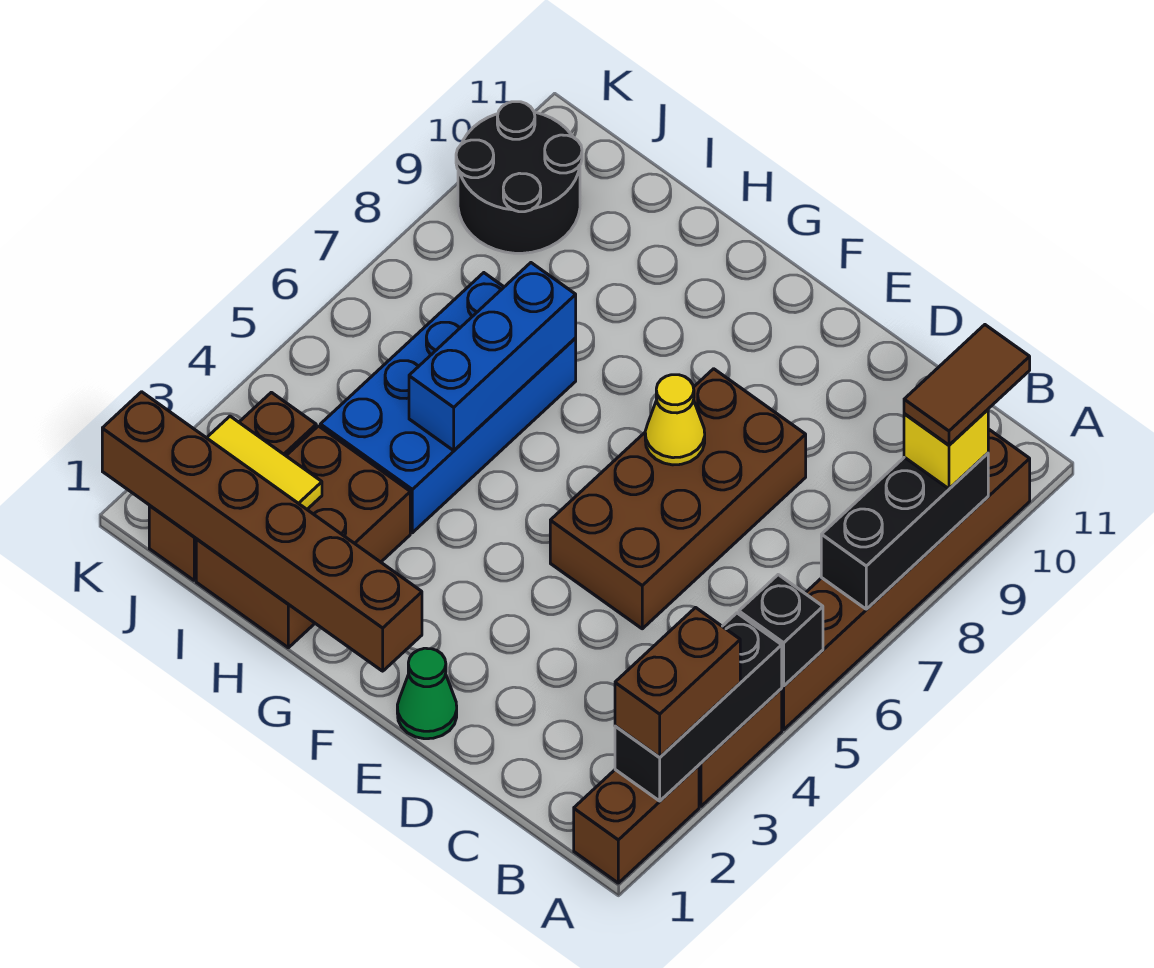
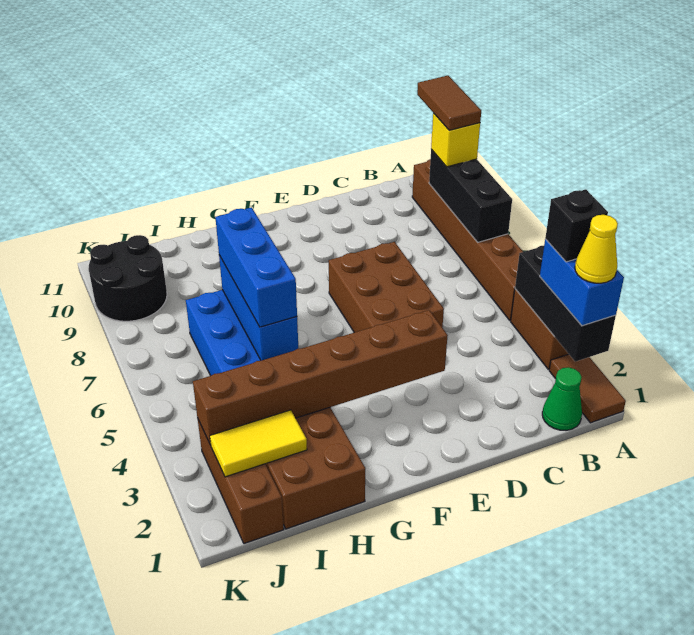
brown 1x2 brick [574,765,699,883] -> brown 1x2 tile [549,354,626,423]
brown 1x2 brick [615,608,740,757] -> blue 1x2 brick [540,239,624,326]
black 1x1 brick [739,575,823,686] -> black 1x1 brick moved to [545,189,608,262]
brown 2x4 brick [550,369,806,629] -> brown 2x3 brick [329,242,444,333]
green 1x1 cone [397,648,457,739] -> green 1x1 cone moved to [542,367,582,430]
yellow 1x1 cone [645,375,705,465] -> yellow 1x1 cone moved to [575,215,618,283]
brown 1x6 brick [102,392,422,671] -> brown 1x6 brick moved to [193,310,448,445]
none -> blue 1x3 brick [215,207,297,327]

